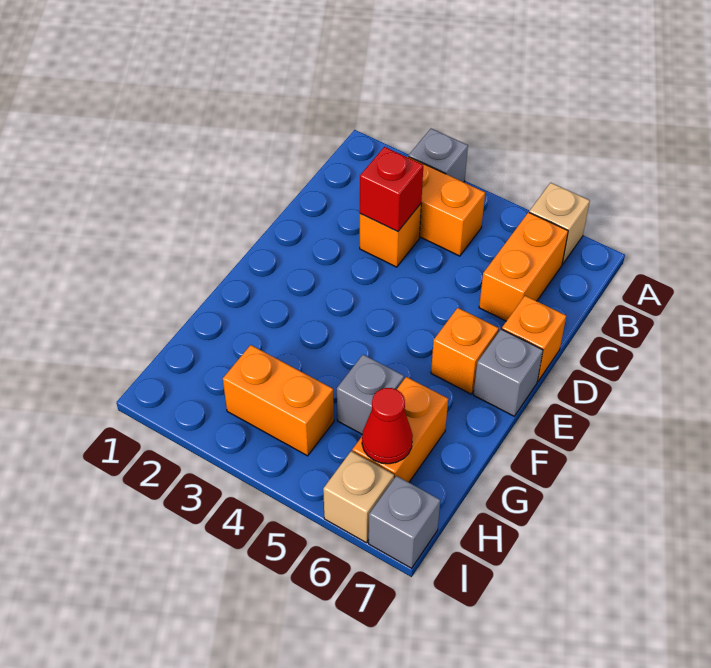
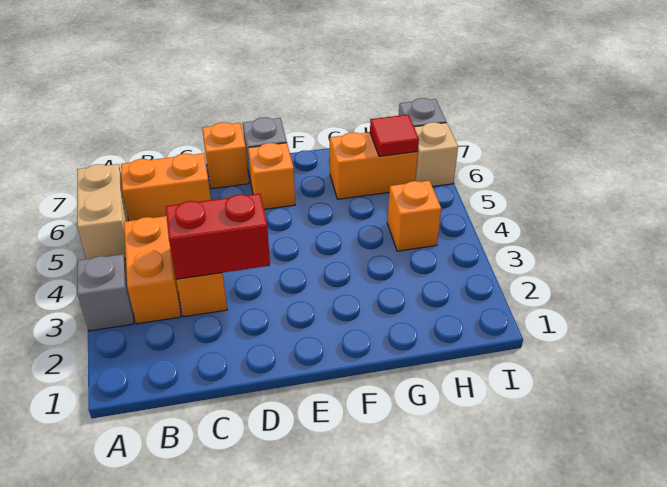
tan 1x1 brick [529,183,590,264] -> tan 1x2 brick [77,164,128,259]
red 1x1 brick [360,147,423,232] -> red 1x2 brick [166,194,270,279]
grey 1x1 brick [337,355,404,434] -> none
orange 1x2 brick [223,345,334,456] -> orange 1x1 brick [387,181,441,251]
red 1x1 cone [362,388,413,464] -> red 1x1 tile [370,114,419,156]

